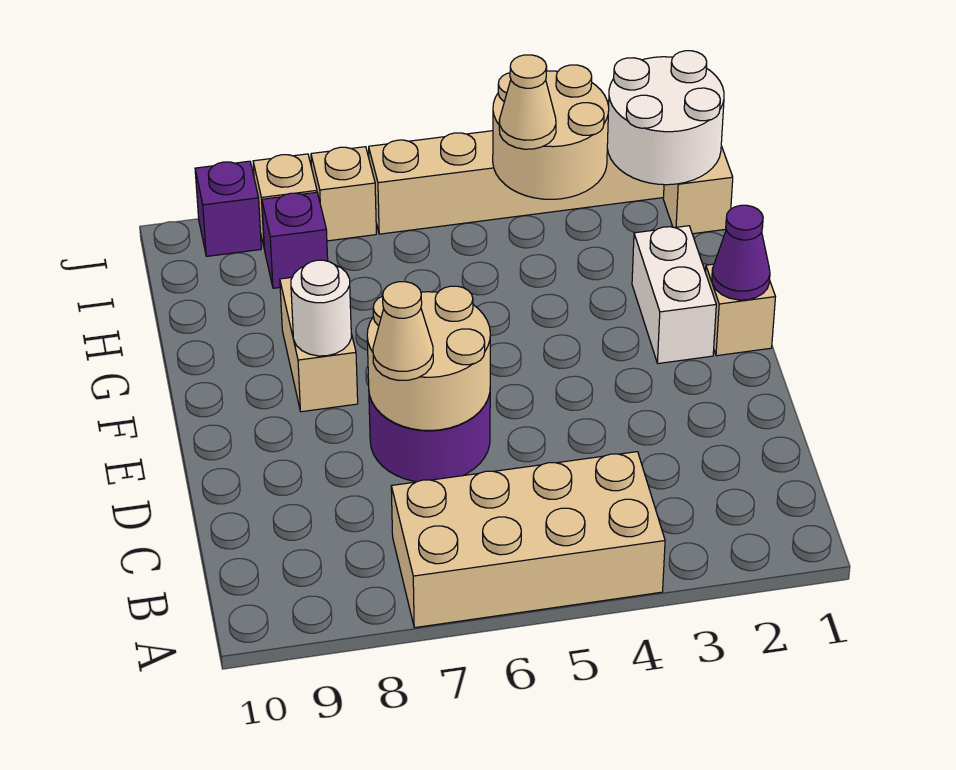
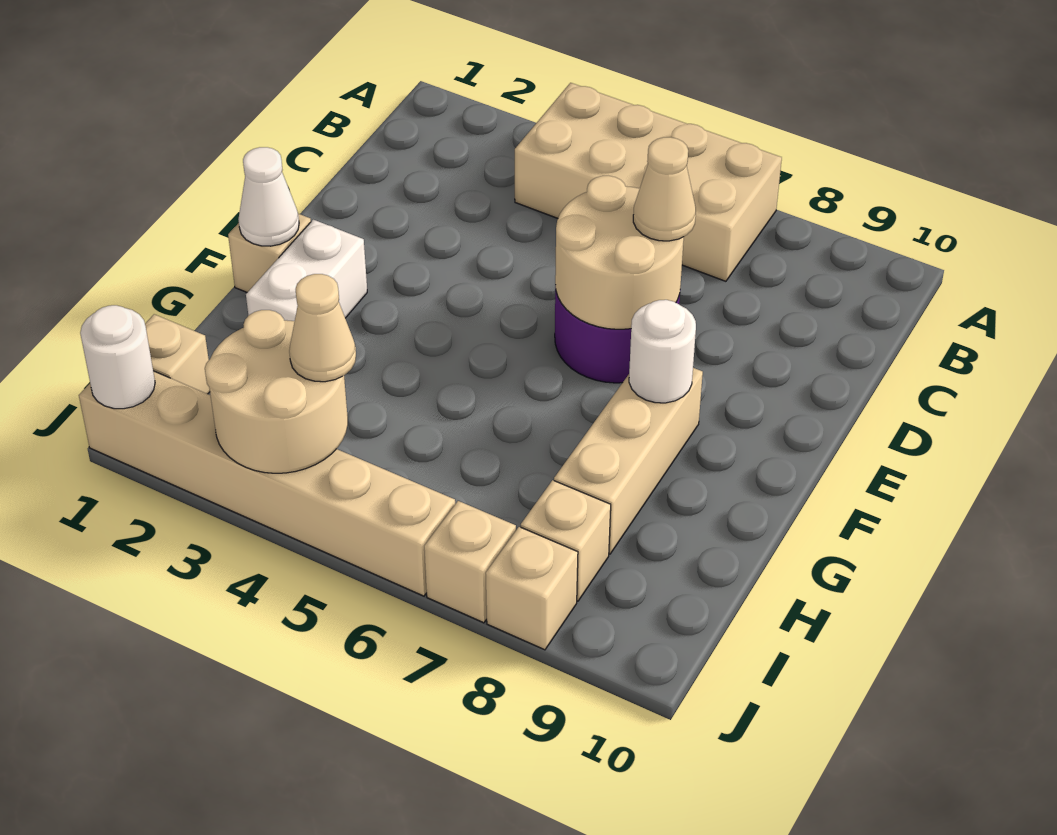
purple 1x1 cone [712,205,770,300] -> white 1x1 cone [238,147,299,246]
tan 1x2 brick [280,277,358,412] -> tan 1x3 brick [554,368,703,554]
white 2x2 round brick [607,51,724,185] -> white 1x1 round brick [80,305,155,409]
purple 1x1 brick [262,192,328,288] -> tan 1x1 brick [521,480,611,601]
purple 1x1 brick [195,161,261,256] -> none

